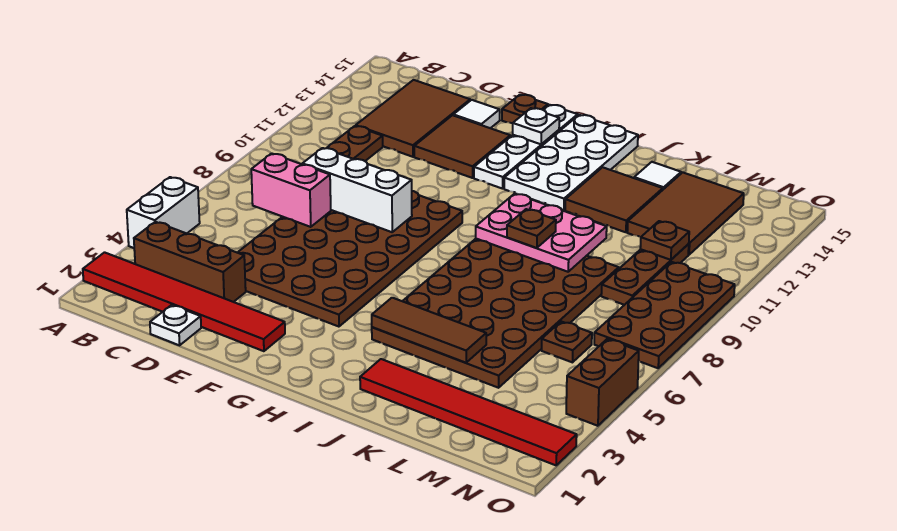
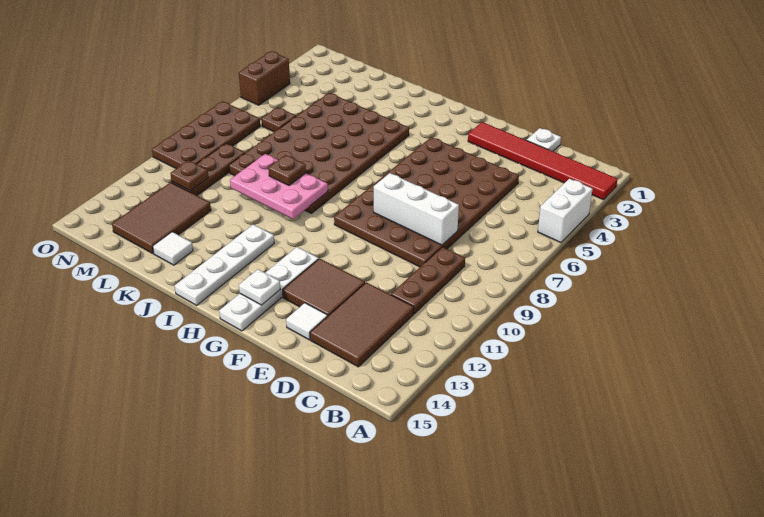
brown 1x3 brick [134,222,246,302] -> none
pink 1x2 brick [251,153,331,227] -> none
brown 1x1 plate [502,95,548,123] -> none
white 2x4 plate [504,115,638,210] -> white 1x4 plate [175,225,274,305]
brown 1x3 tile [372,298,486,363] -> none
red 1x6 tile [360,359,577,465] -> none
brown 2x2 tile [565,167,663,232] -> none

